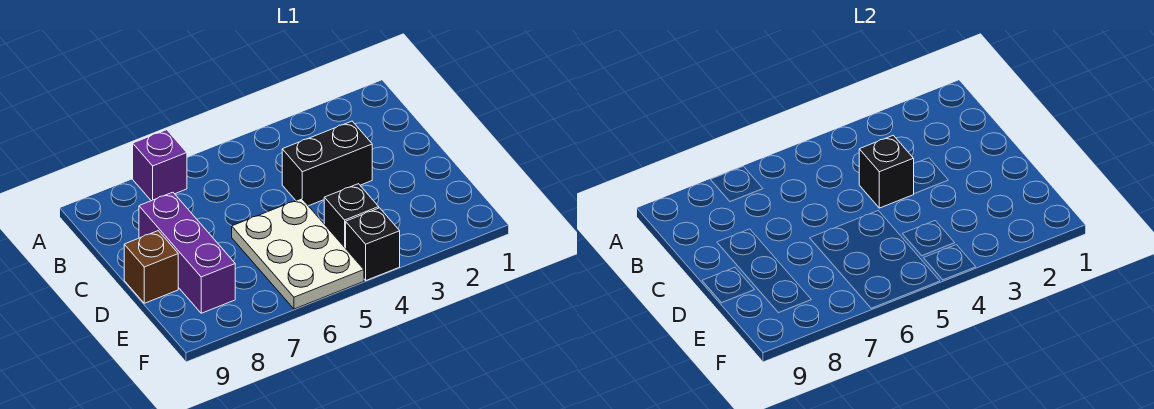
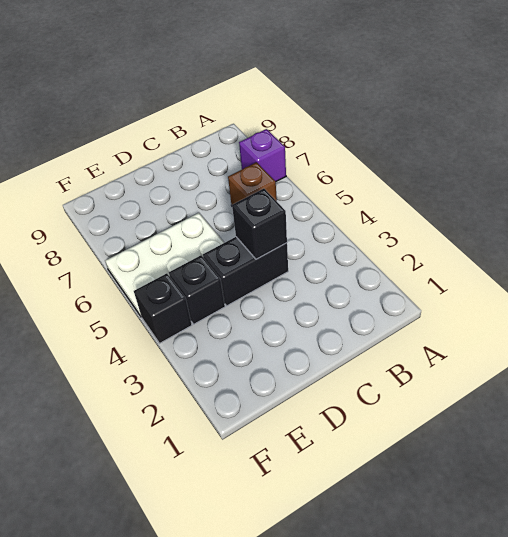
black 1x2 brick [282,121,372,206] -> black 1x2 brick turned to [203,237,288,306]
purple 1x3 brick [139,192,235,313] -> none
brown 1x1 brick [124,231,178,303] -> brown 1x1 brick moved to [228,162,277,205]

